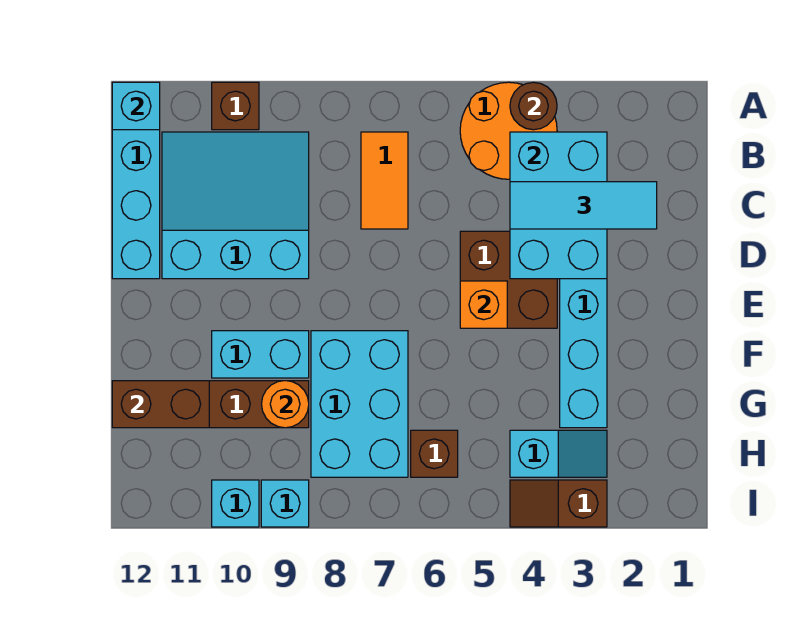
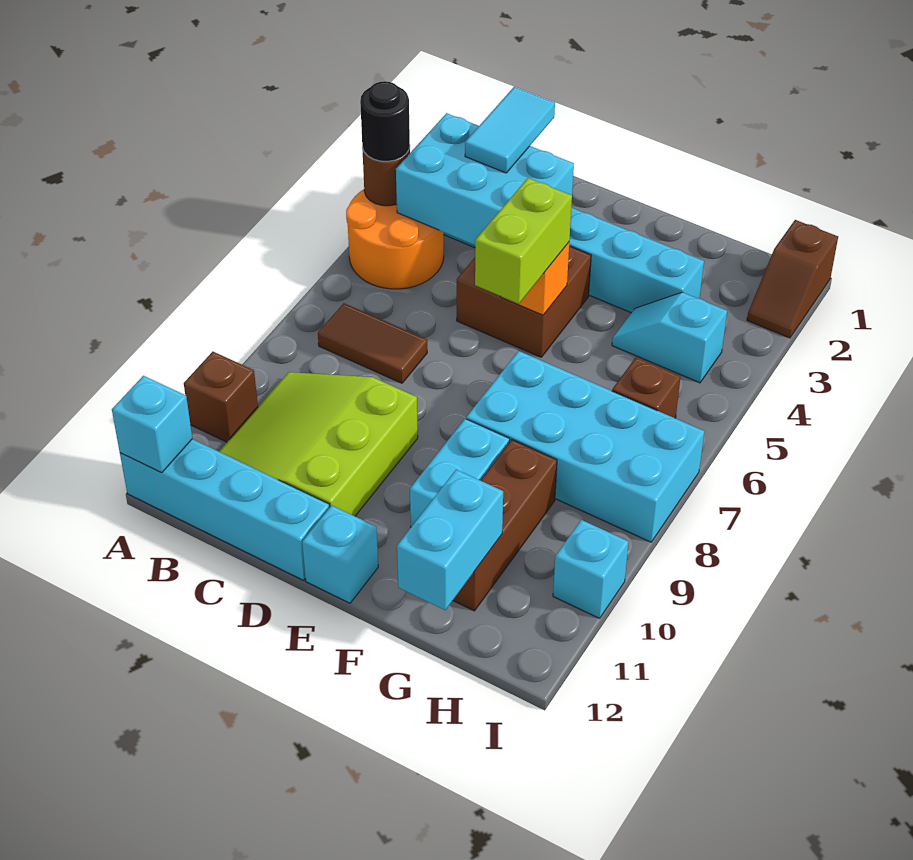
none -> black 1x1 round brick [360,81,410,161]
orange 1x2 tile [361,132,408,229] -> brown 1x2 tile [318,303,427,383]
cyan 3x3 slope [162,132,309,279] -> lime 3x3 slope [219,372,418,516]
cyan 1x3 tile [510,182,657,229] -> cyan 1x2 tile [465,87,555,173]
none -> lime 1x2 brick [475,178,572,304]
cyan 2x3 brick [311,331,408,477] -> cyan 2x4 brick [466,351,704,542]
orange 1x1 round brick [262,381,309,428] -> none
brown 1x2 brick [112,381,209,428] -> cyan 1x2 brick [397,470,503,610]
cyan 1x2 slope [510,430,607,477] -> cyan 1x2 slope turned to [612,292,727,383]
brown 1x2 slope [510,480,607,527] -> brown 1x2 slope moved to [747,220,838,338]
cyan 1x1 brick [261,480,309,527] -> cyan 1x1 brick moved to [302,505,378,603]

